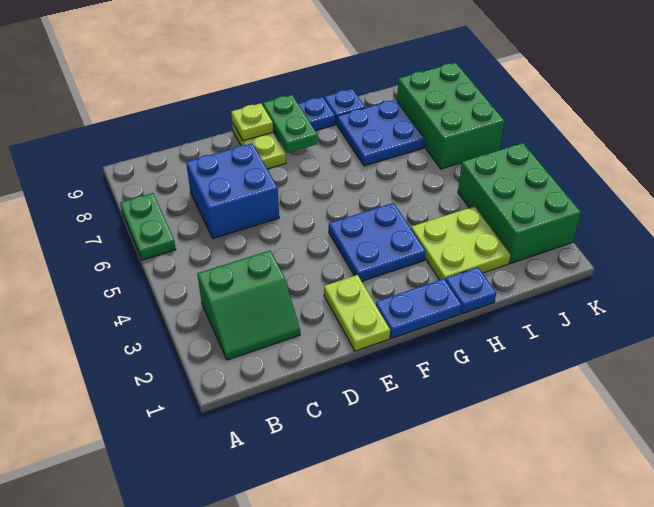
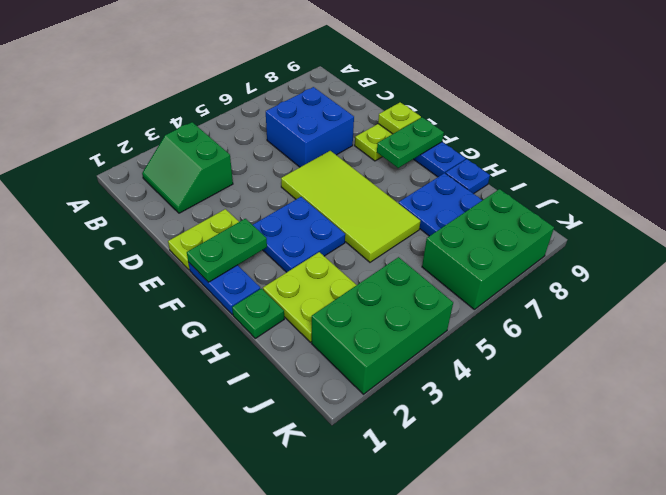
green 1x2 plate [120,193,176,260] -> green 1x2 plate moved to [187,219,267,282]
none -> lime 2x4 tile [281,151,421,262]
blue 1x1 plate [446,267,496,314] -> green 1x1 plate [232,289,284,338]

